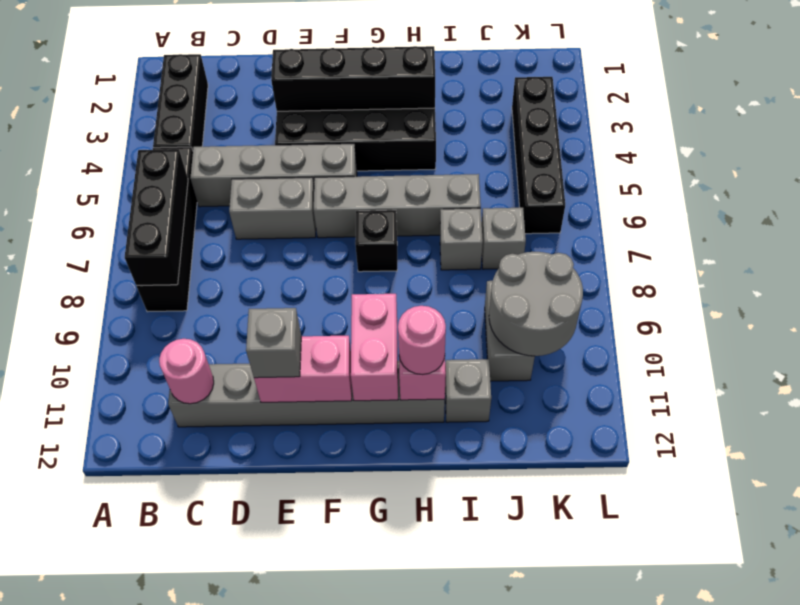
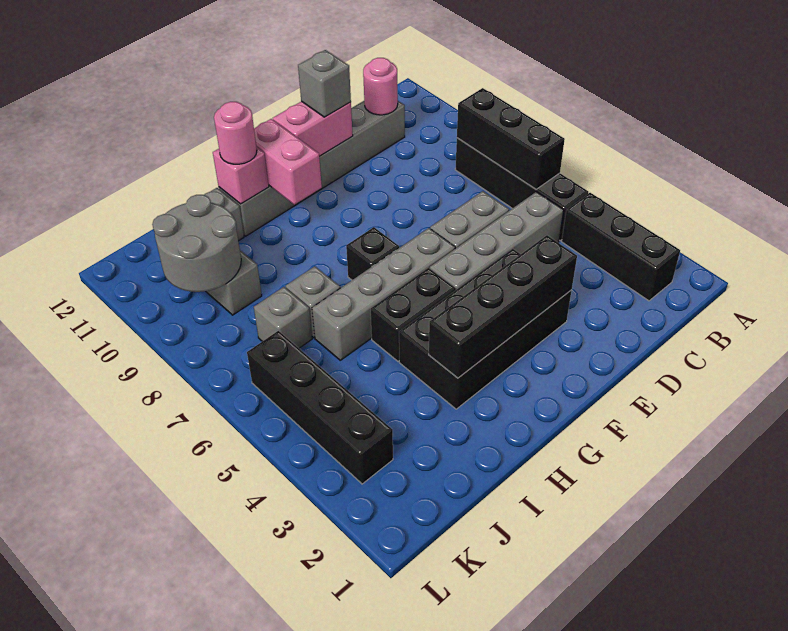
none -> black 1x2 brick [371,268,456,361]

